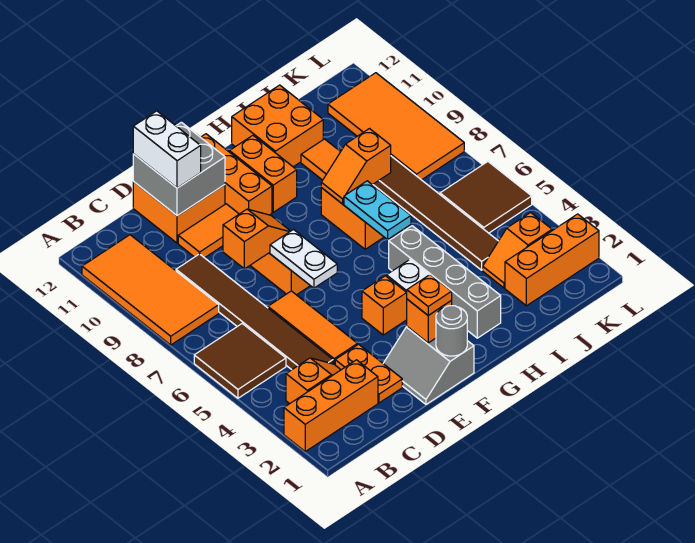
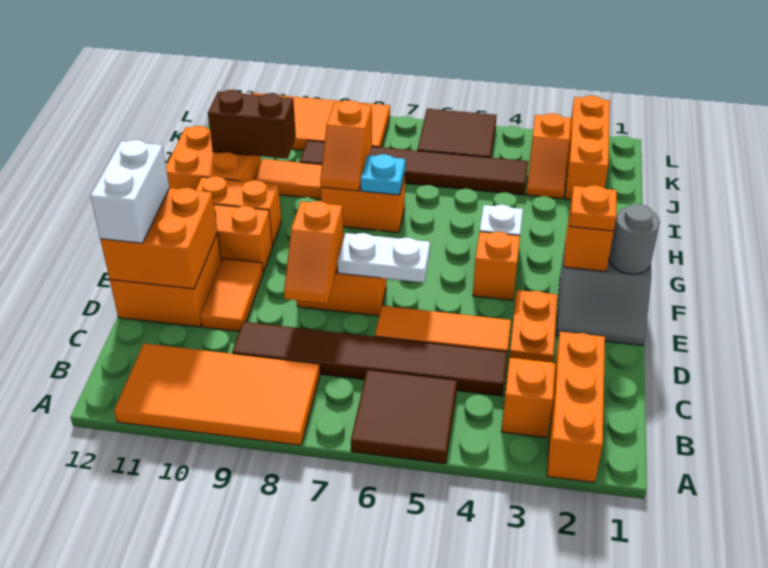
orange 1x2 plate [335,344,402,403] -> orange 1x2 plate turned to [509,290,558,362]
orange 1x2 slope [223,209,290,269] -> orange 1x2 slope turned to [284,201,343,304]
grey 2x2 brick [133,122,225,216] -> orange 2x2 brick [100,188,217,289]
white 1x2 brick [133,111,201,188] -> white 1x2 brick turned to [91,140,169,243]
grey 1x4 brick [389,226,501,338] -> none
cyan 1x2 plate [344,181,411,240] -> cyan 1x1 plate [361,154,405,195]
none -> brown 1x2 brick [208,90,296,159]

